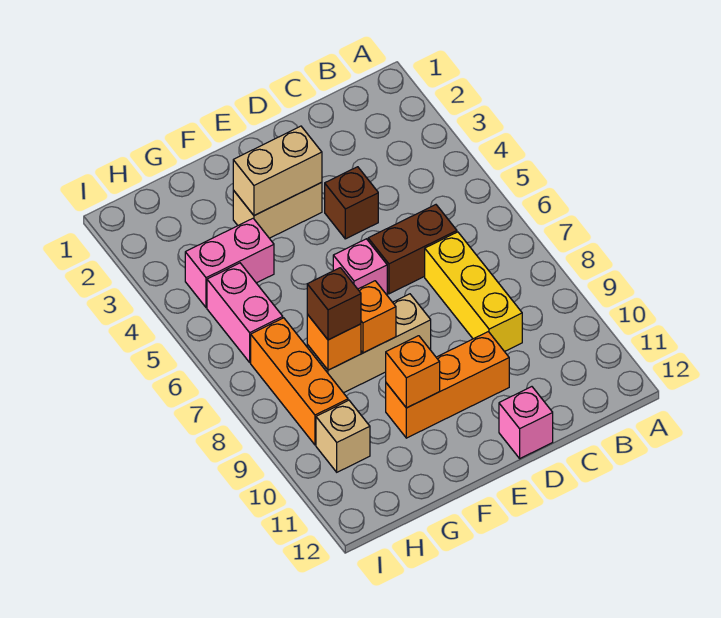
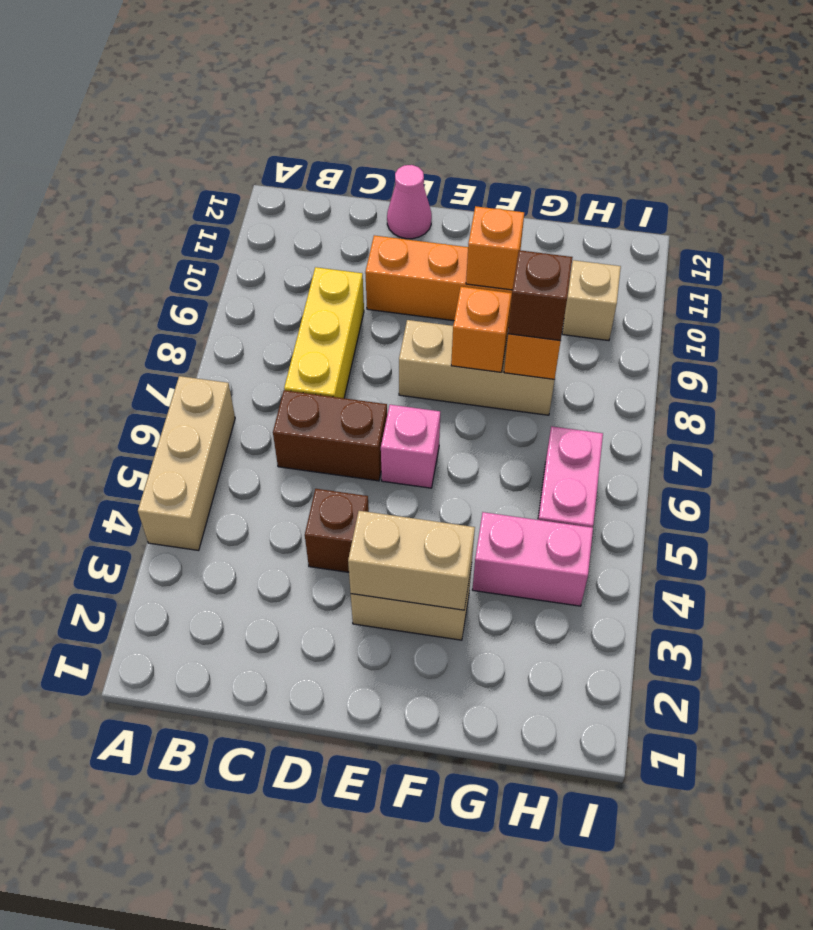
none -> tan 1x3 brick [138,376,235,551]
pink 1x1 brick [499,387,553,458] -> pink 1x1 cone [387,165,432,239]
orange 1x3 brick [251,318,348,445] -> none

